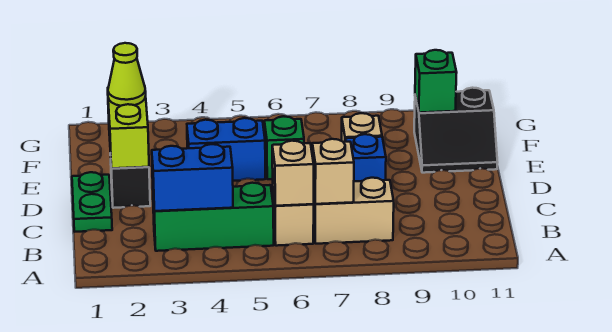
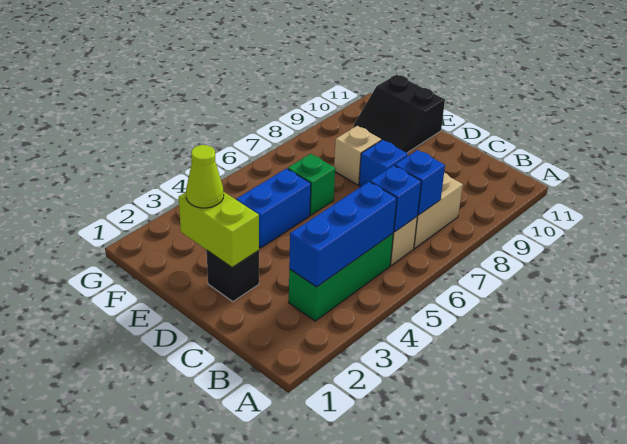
blue 1x2 brick [152,144,233,211] -> blue 1x3 brick [289,182,397,287]
tan 1x1 brick [272,141,314,206] -> blue 1x1 brick [370,166,421,232]
tan 1x1 brick [312,139,354,204] -> blue 1x1 brick [395,150,445,215]
green 1x2 plate [72,172,112,232] -> none
black 2x2 slope [414,88,498,173] -> black 2x2 slope turned to [354,75,445,153]
green 1x1 brick [415,50,457,113] -> none

